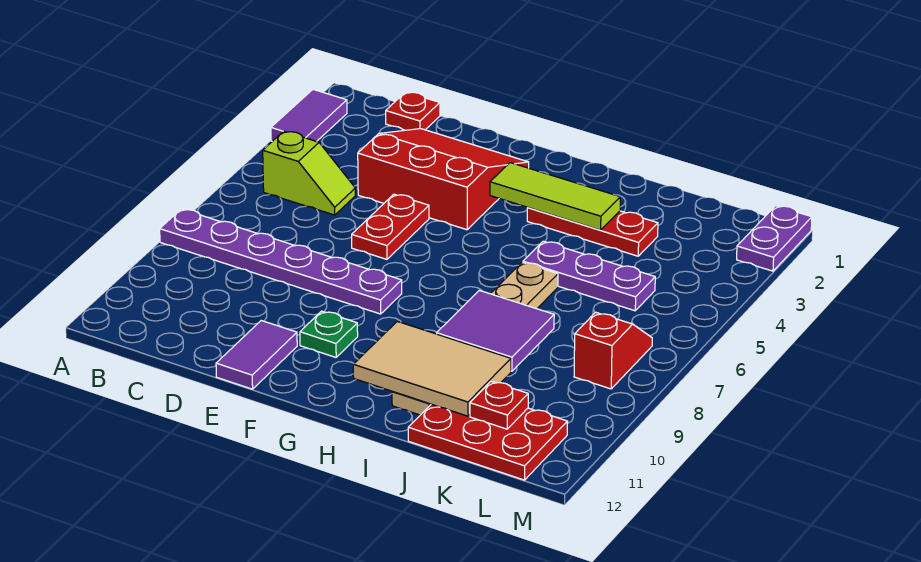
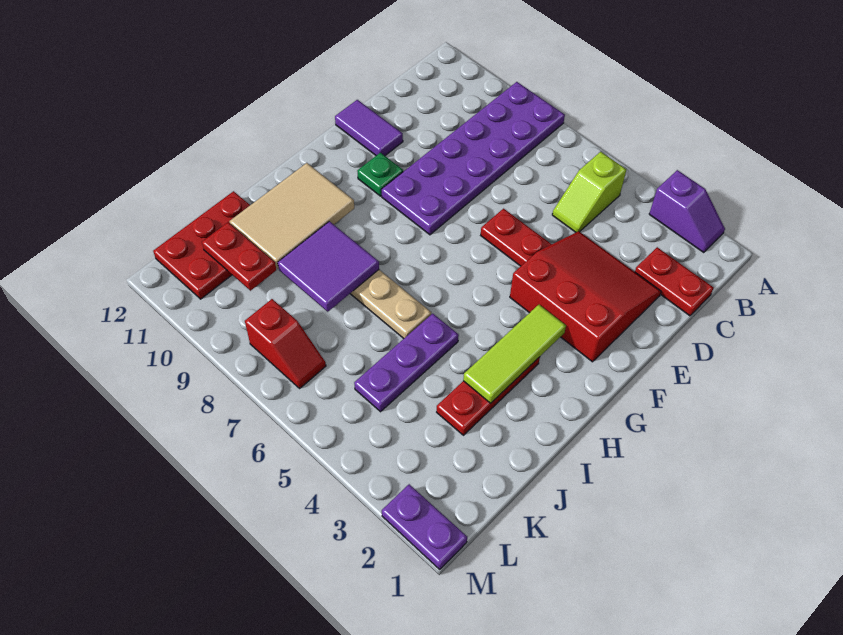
purple 1x2 tile [271,89,347,141] -> purple 1x2 slope [649,170,725,253]
purple 1x6 plate [160,209,402,314] -> purple 2x6 plate [382,82,565,235]
red 1x1 plate [386,92,440,130] -> red 1x2 plate [635,247,714,316]
red 3x3 slope [358,129,529,230] -> red 3x3 slope turned to [510,231,661,362]
red 1x1 plate [470,381,528,429] -> red 1x2 plate [202,222,276,291]

